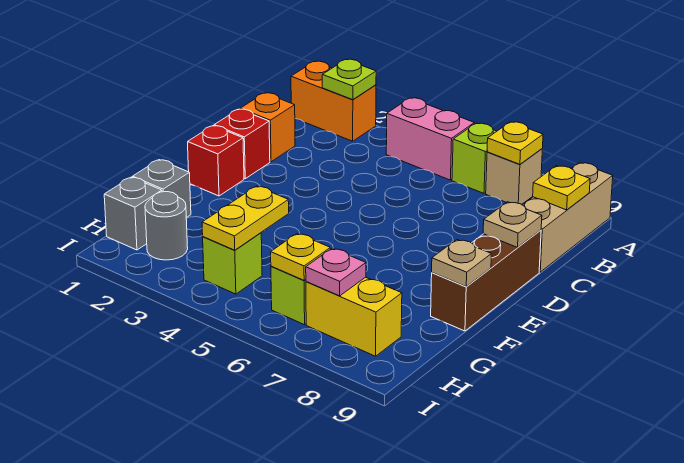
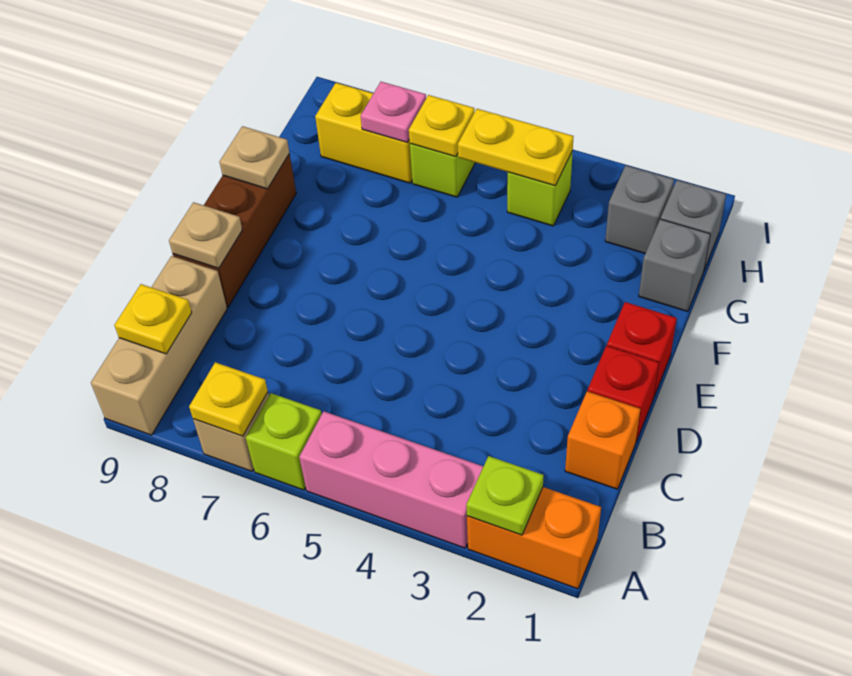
pink 1x2 brick [386,98,474,180] -> pink 1x3 brick [299,411,483,548]
yellow 1x2 plate [202,186,289,250] -> yellow 1x2 plate turned to [458,109,574,186]
grey 1x1 round brick [145,192,188,260] -> grey 1x1 brick [605,166,674,253]

